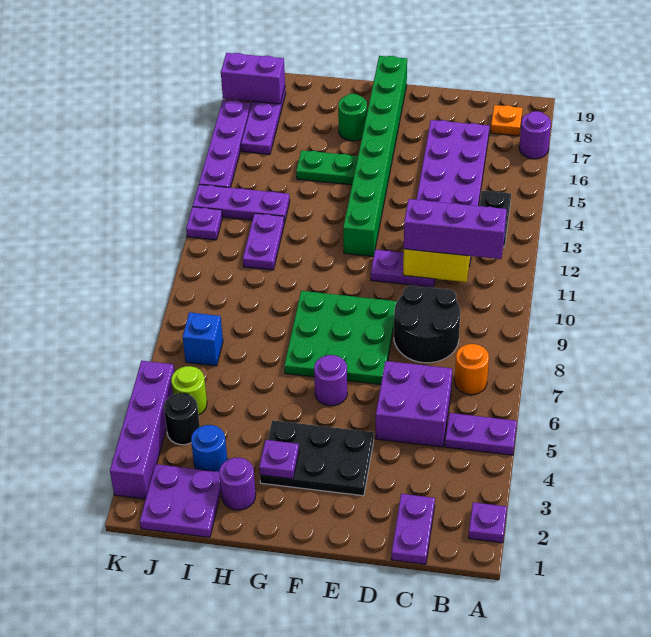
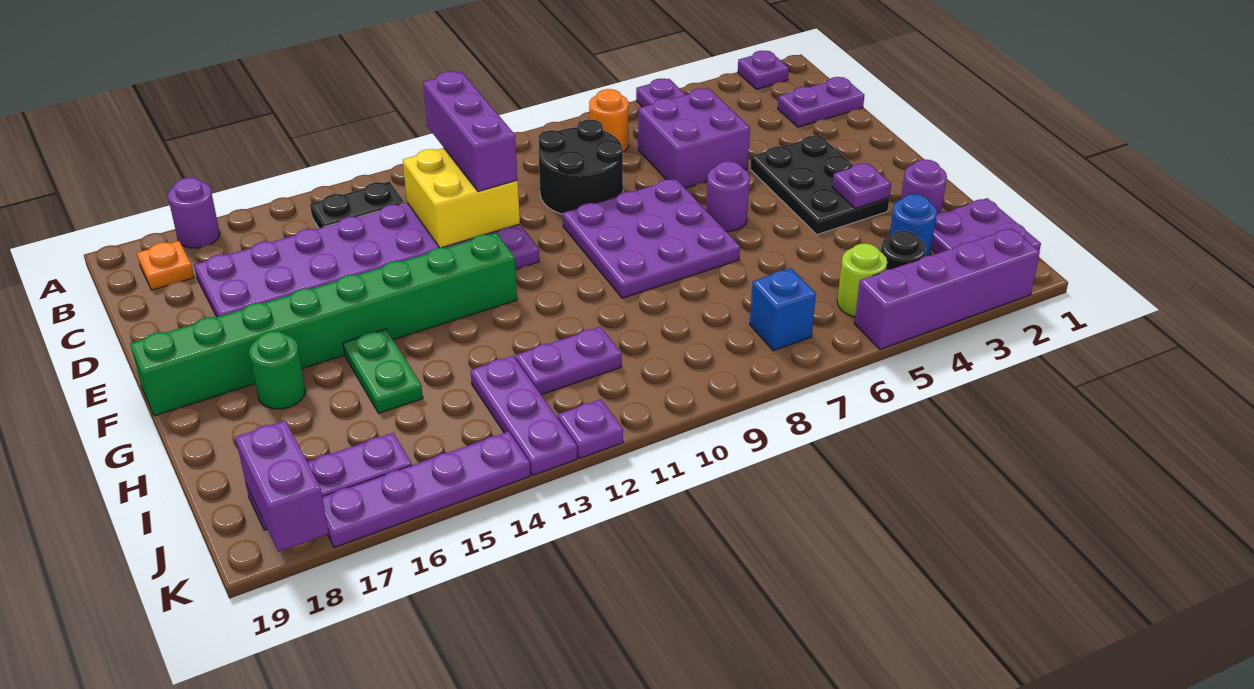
green 3x3 plate [284,291,397,385] -> purple 3x3 plate [563,179,740,298]

